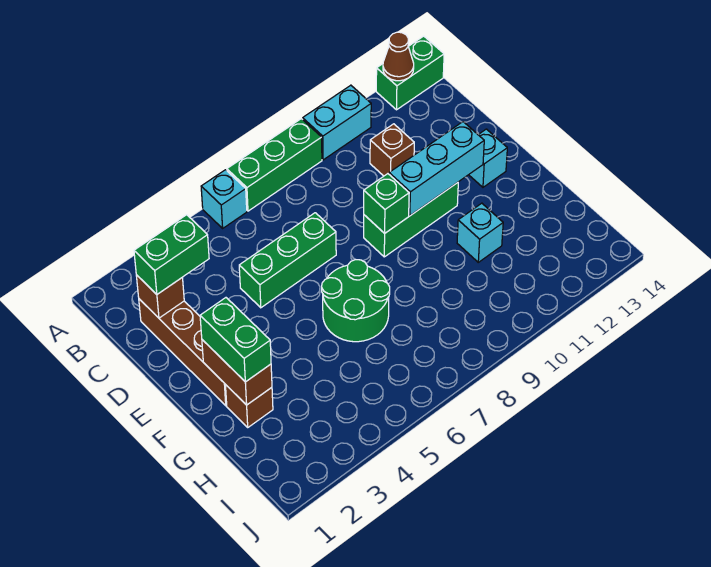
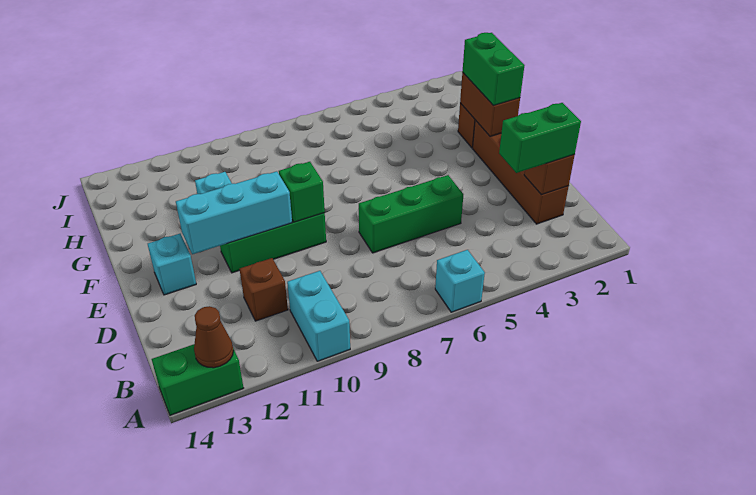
green 1x3 brick [227,119,322,211] -> none
cyan 1x2 brick [303,85,371,160] -> cyan 1x2 brick turned to [287,271,350,361]
green 2x2 round brick [322,260,390,342] -> none

